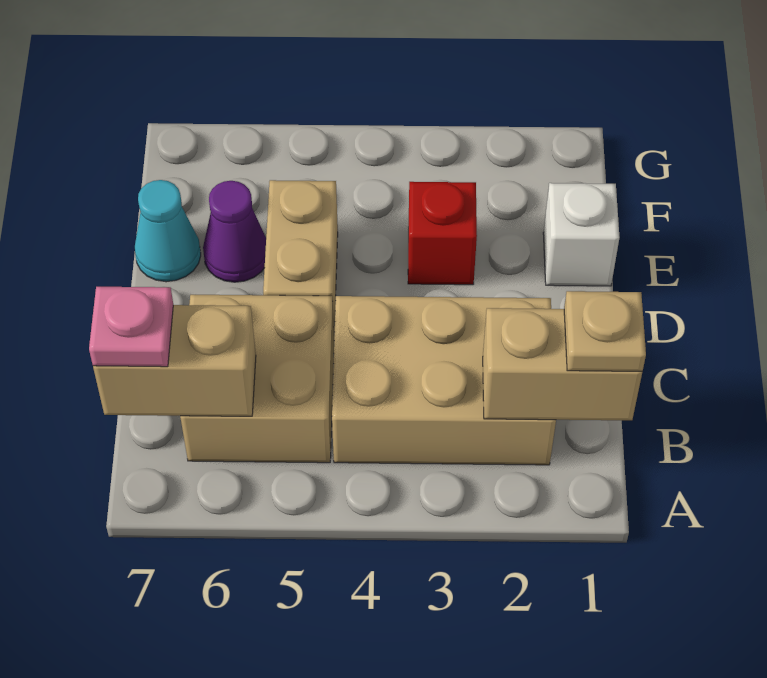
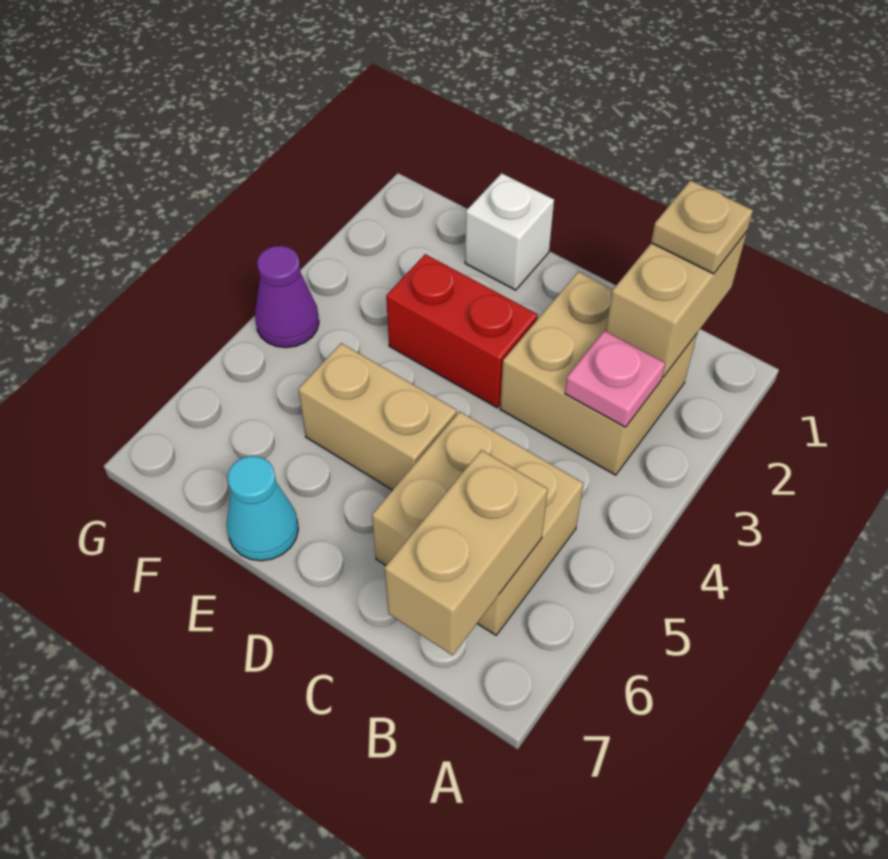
tan 2x3 brick [332,296,556,465] -> tan 2x2 brick [500,272,697,475]
pink 1x1 plate [89,287,173,367] -> pink 1x1 plate moved to [565,331,665,427]
red 1x1 brick [408,182,477,285] -> red 1x2 brick [386,254,538,407]
purple 1x1 cone [203,181,266,282] -> purple 1x1 cone moved to [255,246,319,348]

